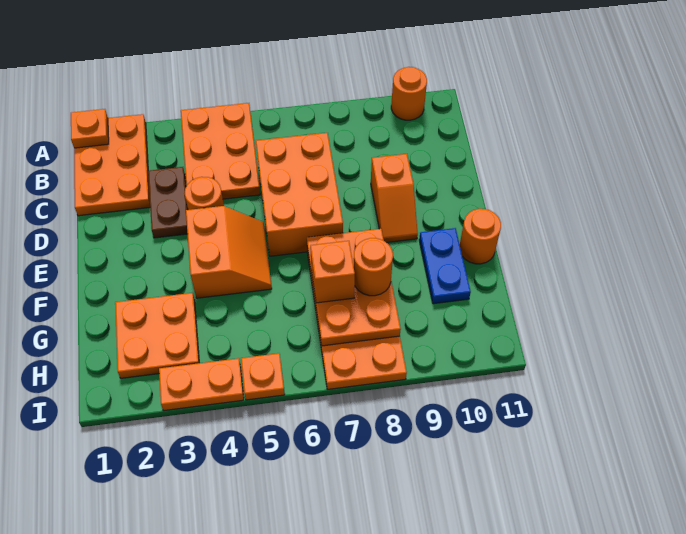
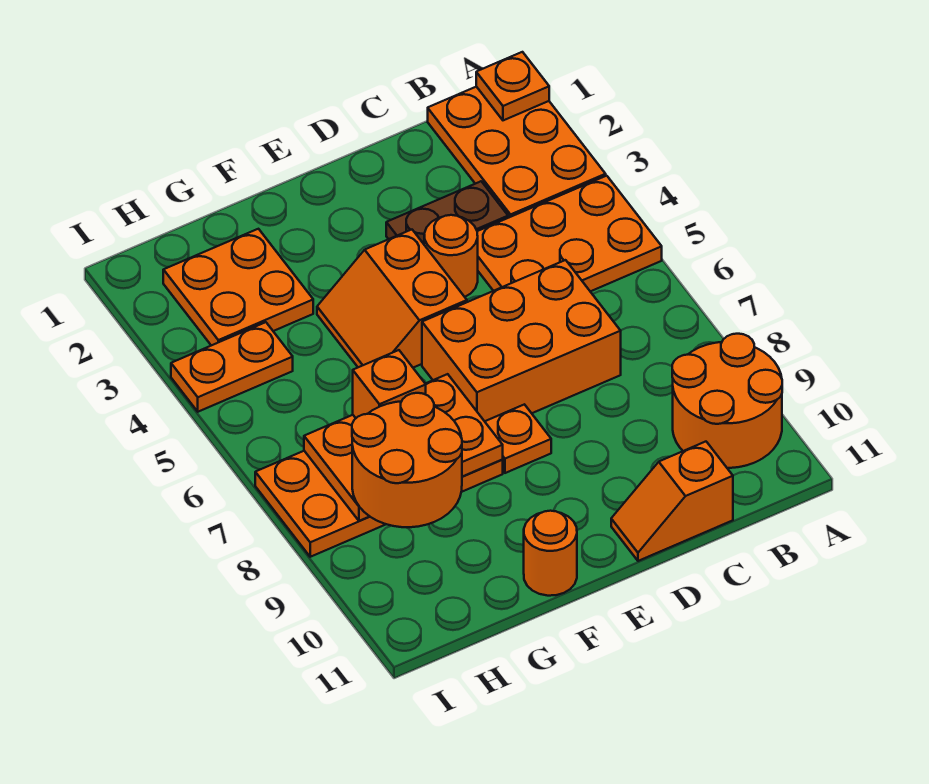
orange 2x3 plate [74,114,150,216] -> orange 2x3 plate turned to [428,87,606,218]
orange 1x1 round brick [391,67,427,120] -> orange 2x2 round brick [672,334,782,468]
orange 1x2 slope [371,154,418,243] -> orange 1x2 slope moved to [611,442,733,561]
orange 2x2 slope [186,206,272,298] -> orange 2x2 slope turned to [317,230,467,368]
blue 1x2 plate [419,228,471,304] -> none
orange 1x1 round brick [354,238,393,296] -> orange 2x2 round brick [352,393,462,527]
orange 1x2 plate [159,358,244,411] -> orange 1x2 plate turned to [171,322,293,412]
orange 1x1 plate [241,353,285,400] -> orange 1x1 plate moved to [485,404,551,473]

